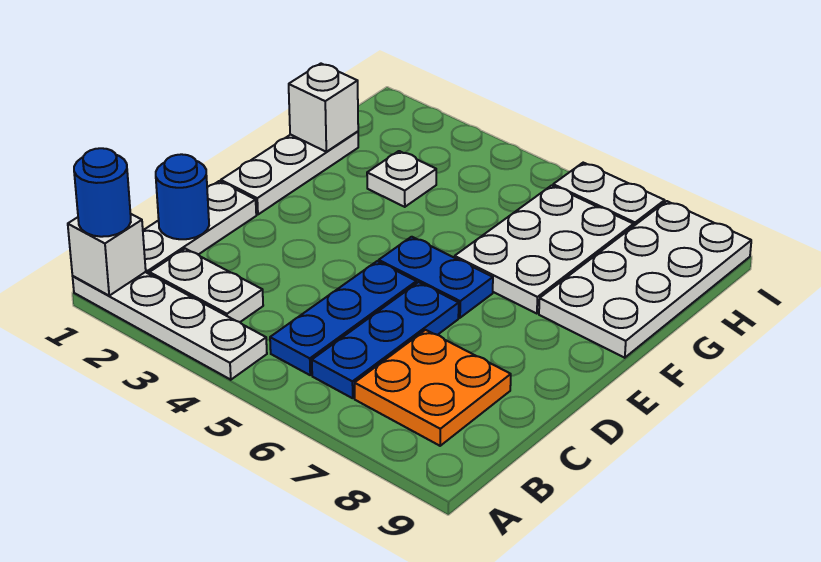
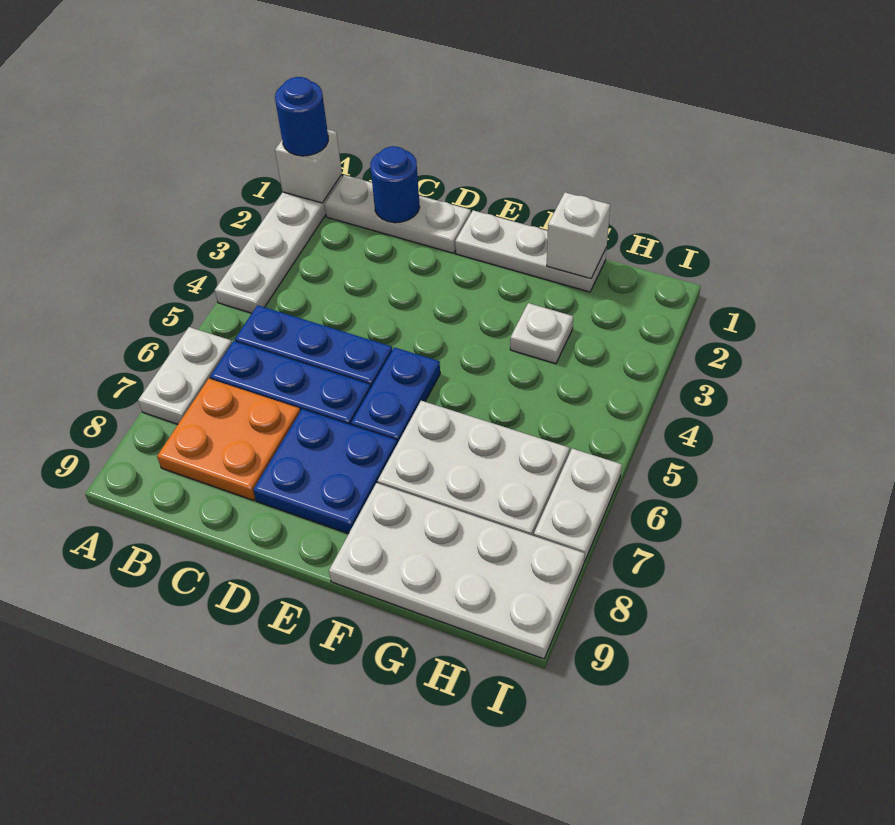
white 1x2 plate [150,249,263,322] -> white 1x2 plate moved to [138,327,232,424]
none -> blue 2x2 plate [253,409,397,534]

